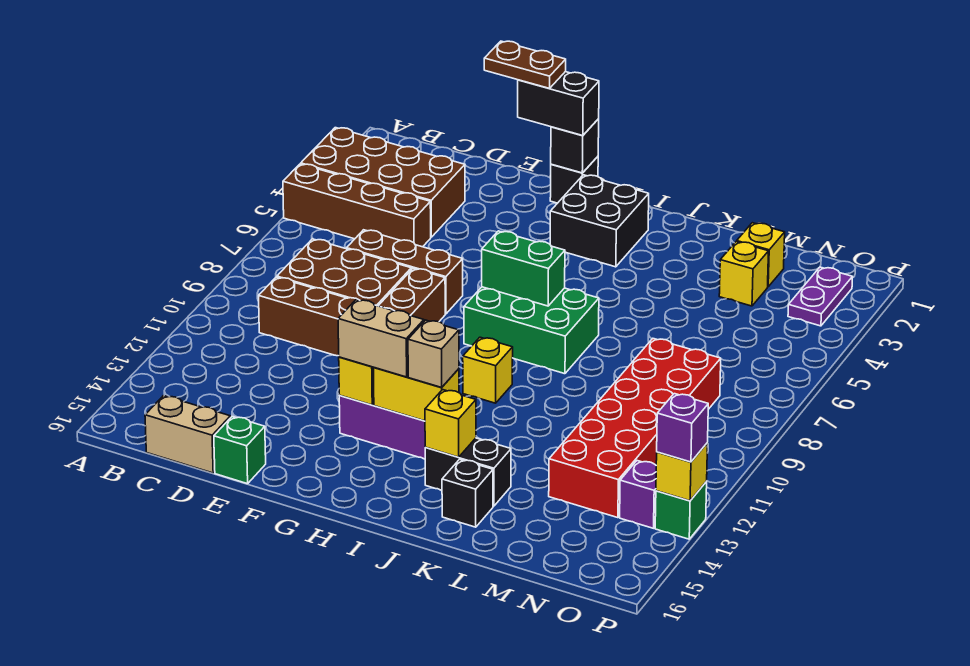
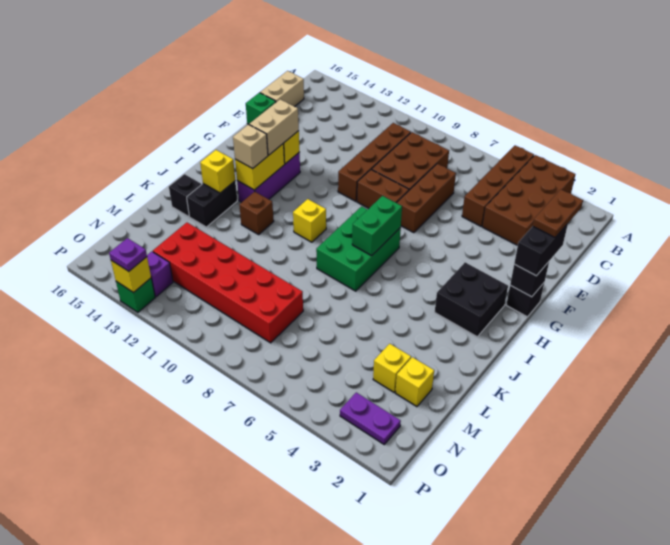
none -> brown 1x1 brick [239,192,274,234]
purple 1x1 brick [657,394,708,462] -> purple 1x1 plate [109,238,147,271]

